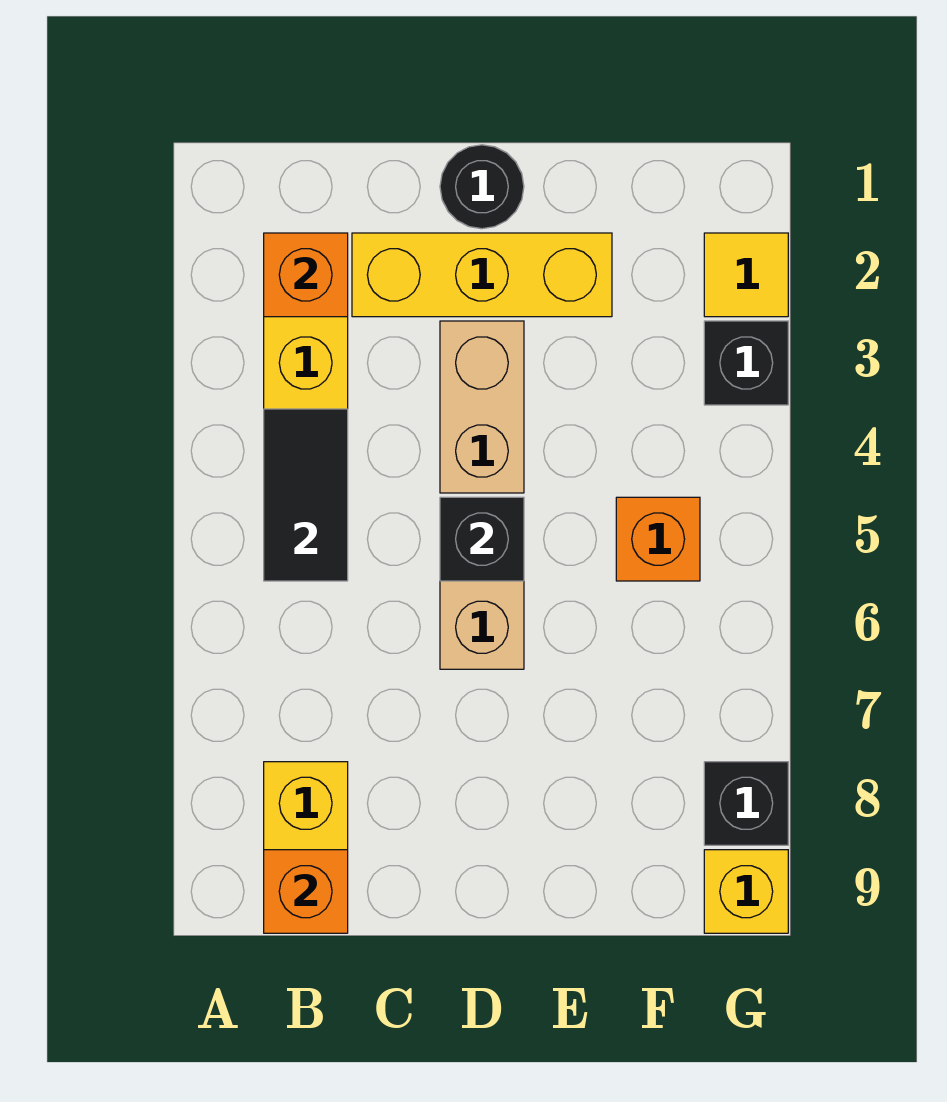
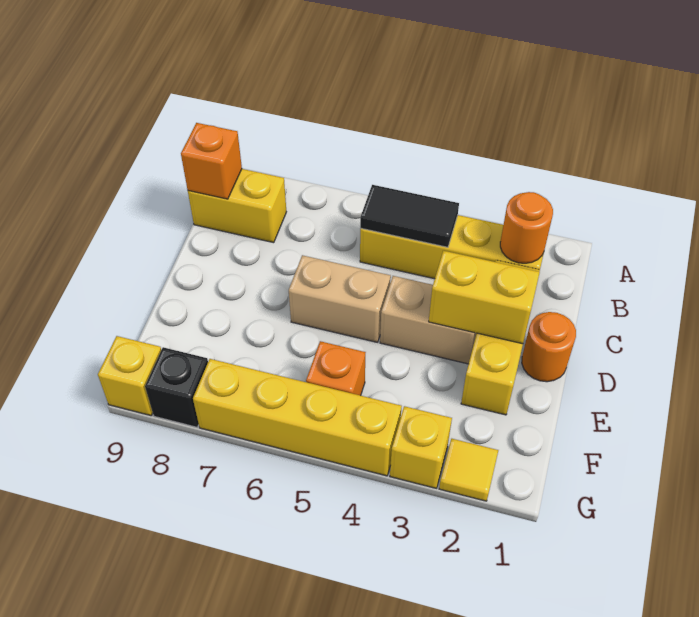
orange 1x1 brick [264,233,348,317] -> orange 1x1 round brick [500,192,553,263]
black 1x1 round brick [440,145,524,229] -> orange 1x1 round brick [522,312,576,382]
none -> yellow 1x2 brick [429,251,540,344]
black 1x1 brick [440,497,524,581] -> none
black 1x1 brick [704,321,788,405] -> yellow 1x1 brick [390,406,452,488]
none -> yellow 1x4 brick [193,359,402,476]

